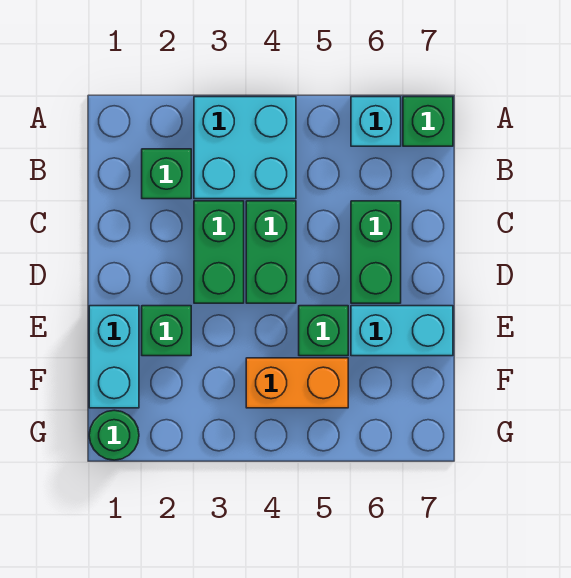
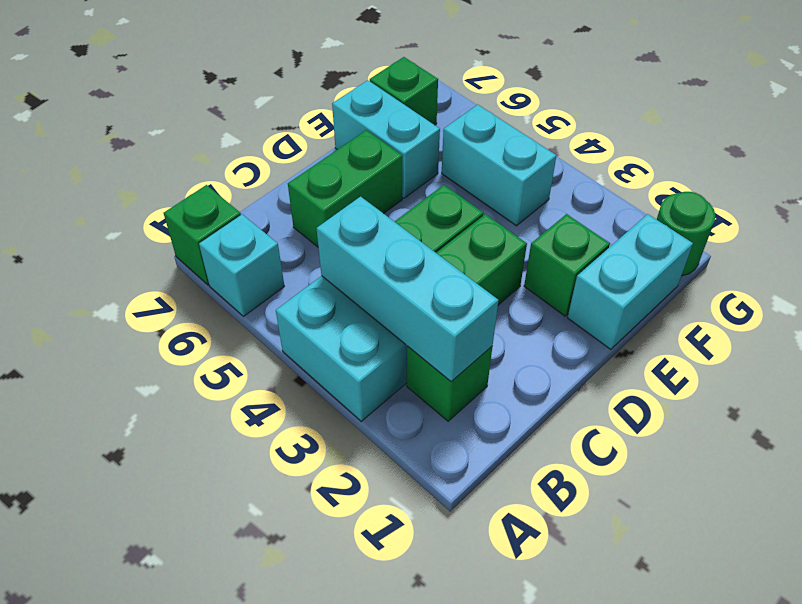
none -> cyan 1x3 brick [317,197,498,382]
green 1x1 brick [299,306,348,356] -> green 1x1 brick moved to [370,57,438,125]
orange 1x2 brick [246,358,348,408] -> cyan 1x2 brick [442,105,557,226]

